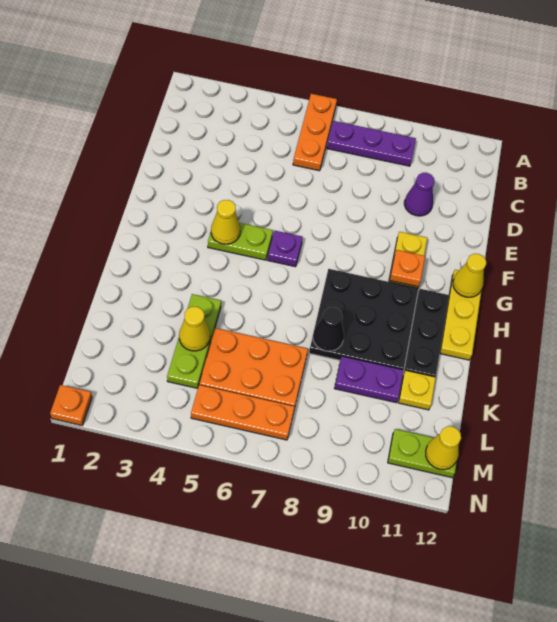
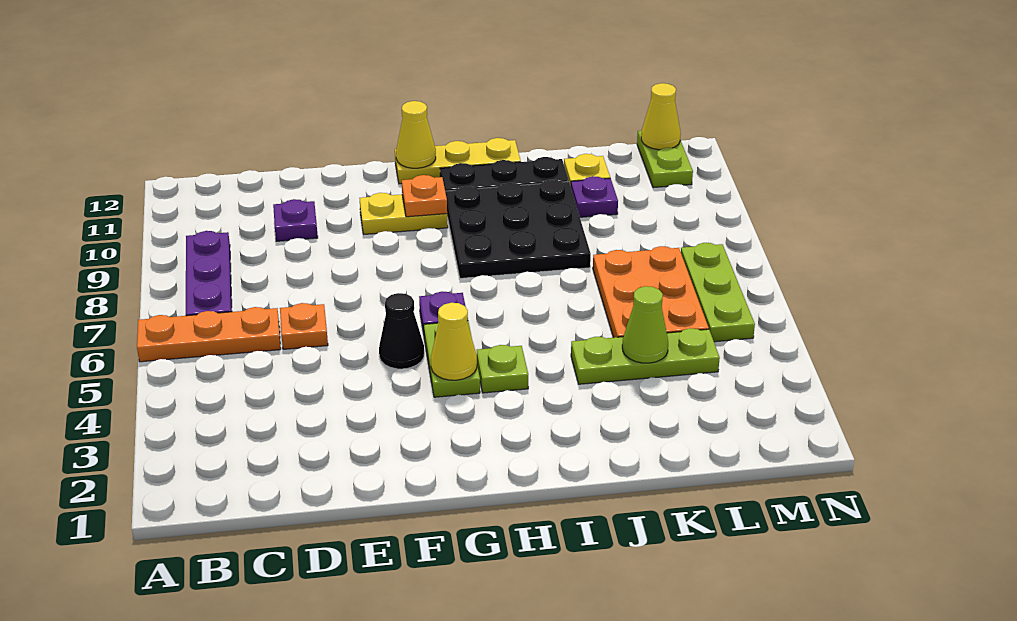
purple 1x1 cone [404,173,435,216] -> purple 1x1 plate [273,199,318,241]
none -> lime 1x1 plate [477,345,528,393]
black 1x1 cone [313,307,344,351] -> black 1x1 cone moved to [379,293,424,369]
yellow 1x1 cone [179,307,210,351] -> lime 1x1 cone [622,286,668,363]
purple 1x2 plate [334,356,404,403] -> purple 1x1 plate [571,176,618,217]
orange 1x3 plate [191,385,295,440] -> lime 1x3 plate [681,243,755,342]
orange 1x1 plate [50,385,92,425] -> orange 1x1 plate moved to [280,303,328,349]

